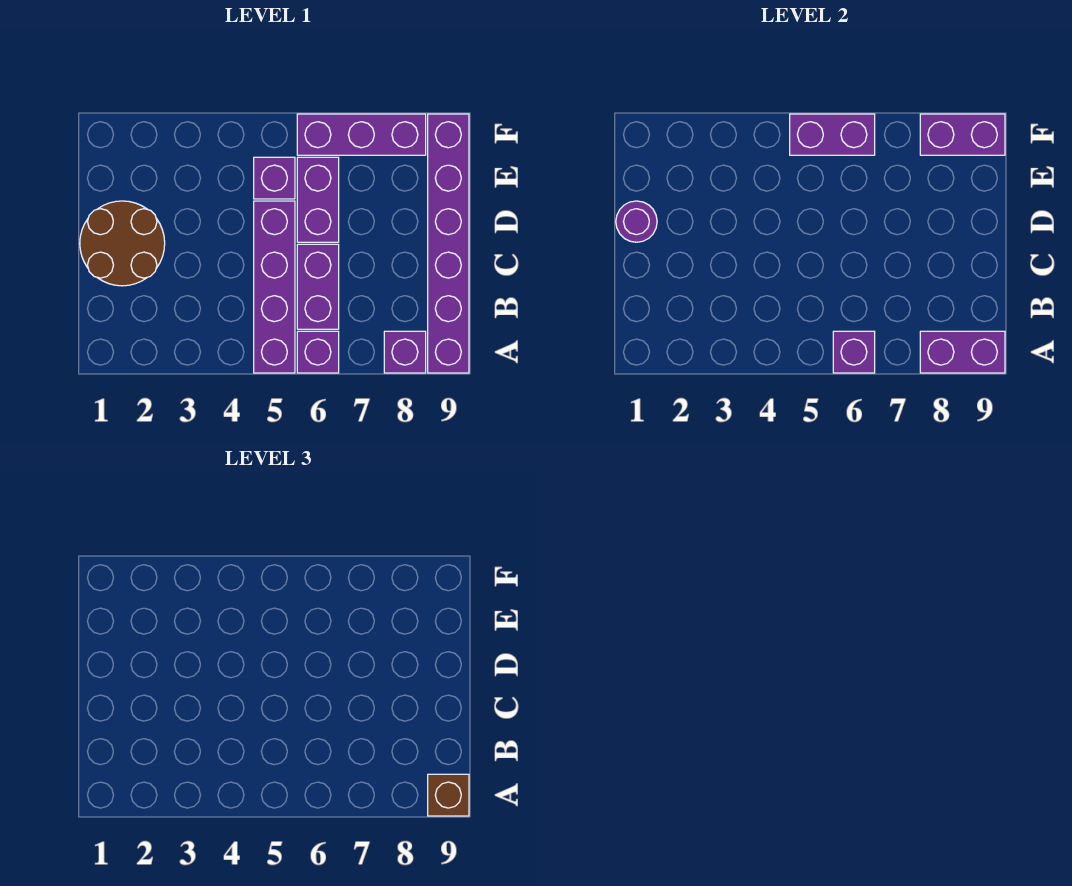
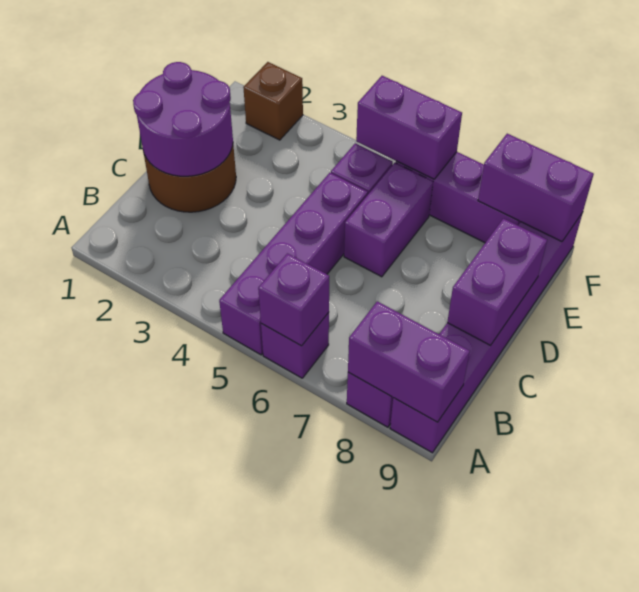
brown 1x1 brick [428,774,469,816] -> brown 1x1 brick moved to [243,62,303,140]
purple 1x2 brick [297,244,339,329] -> purple 1x2 brick moved to [447,219,547,345]
purple 1x1 round brick [616,201,657,242] -> purple 2x2 round brick [133,62,233,176]

